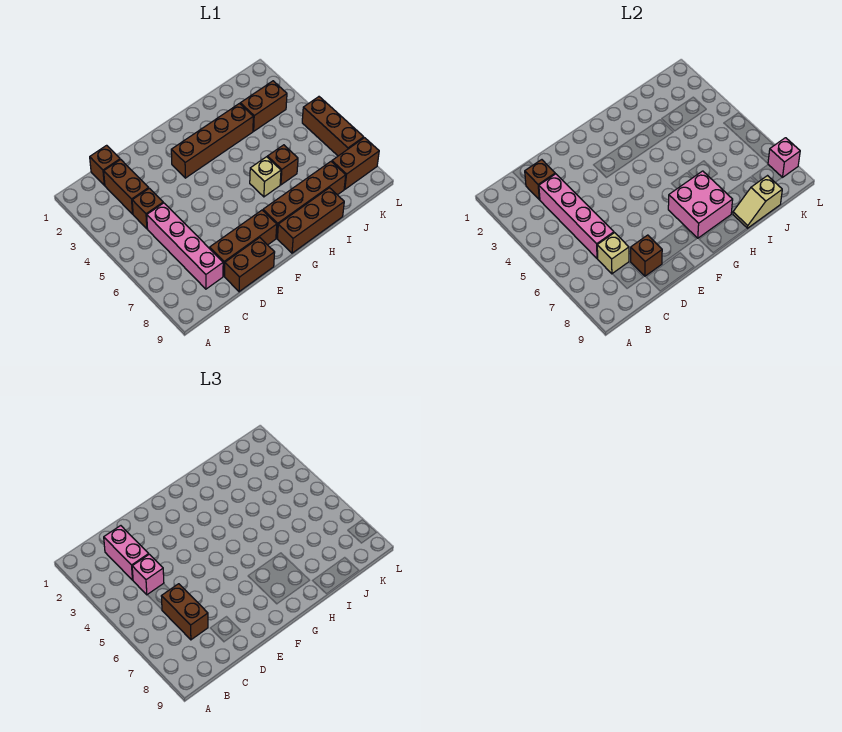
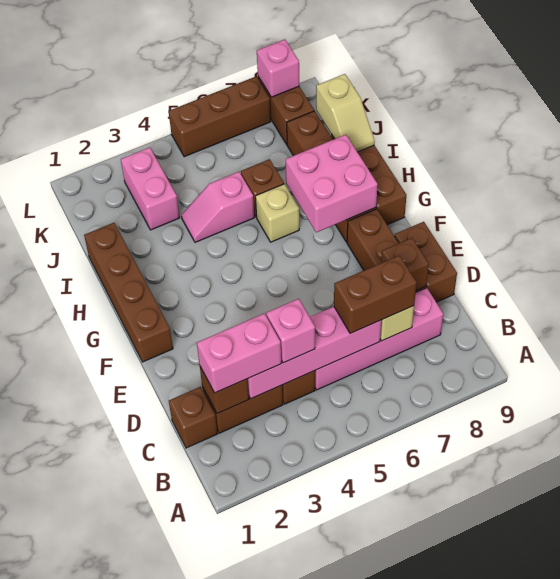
brown 1x4 brick [171,104,253,178] -> brown 1x4 brick moved to [84,223,173,362]
none -> pink 1x2 slope [181,172,254,242]
brown 1x2 brick [240,81,287,131] -> pink 1x2 brick [121,148,180,230]

